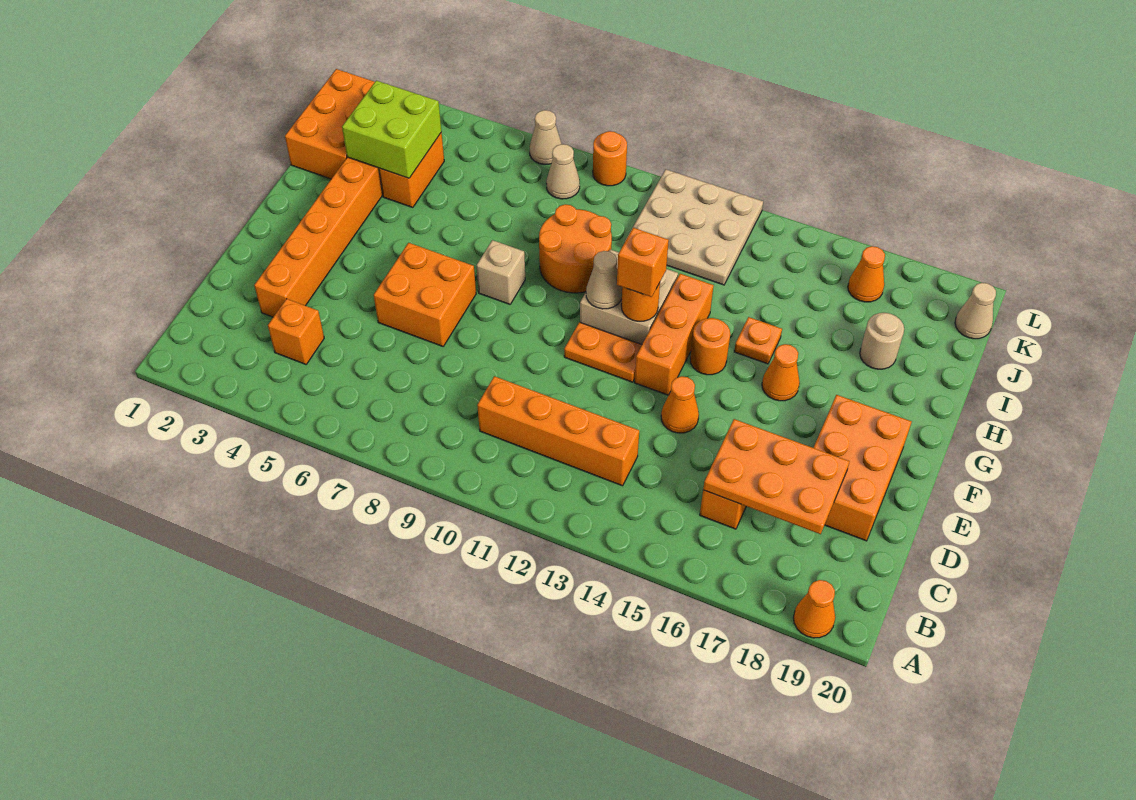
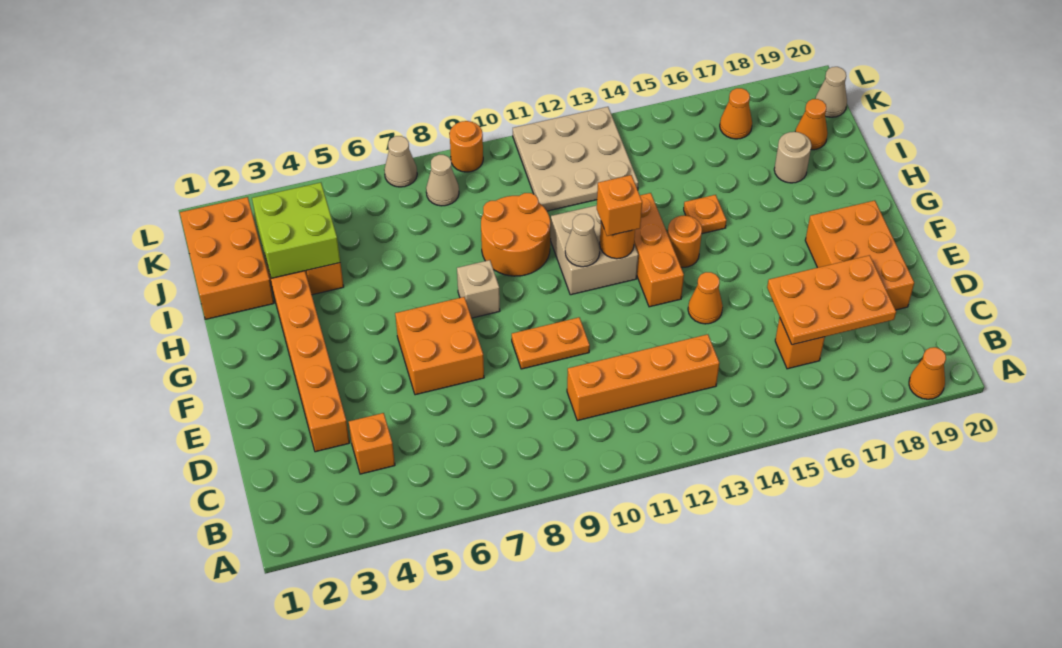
orange 1x2 plate [564,322,642,382] -> orange 1x2 plate moved to [512,317,590,369]
orange 1x1 cone [762,344,800,401] -> orange 1x1 cone moved to [795,99,828,150]

